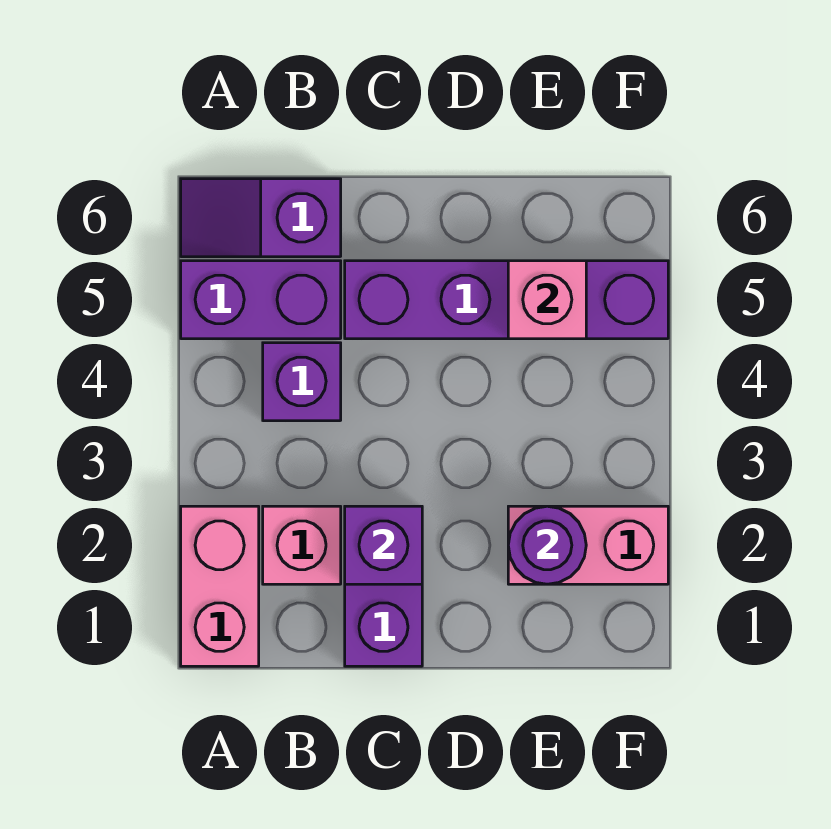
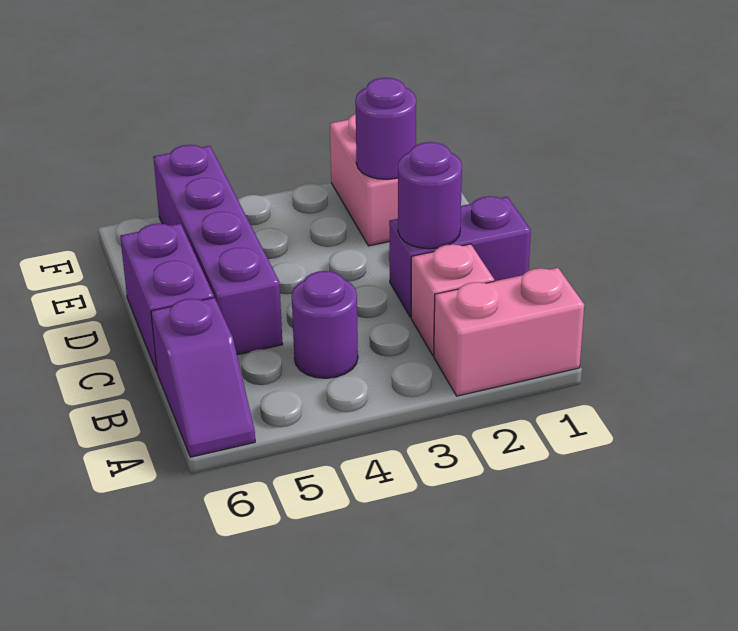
purple 1x2 brick [181,261,341,339] -> purple 1x2 brick moved to [120,223,214,372]
purple 1x1 brick [263,343,341,421] -> purple 1x1 round brick [292,271,358,378]
purple 1x1 brick [345,506,422,584] -> purple 1x1 round brick [398,142,462,249]
pink 1x1 brick [508,261,586,339] -> none

